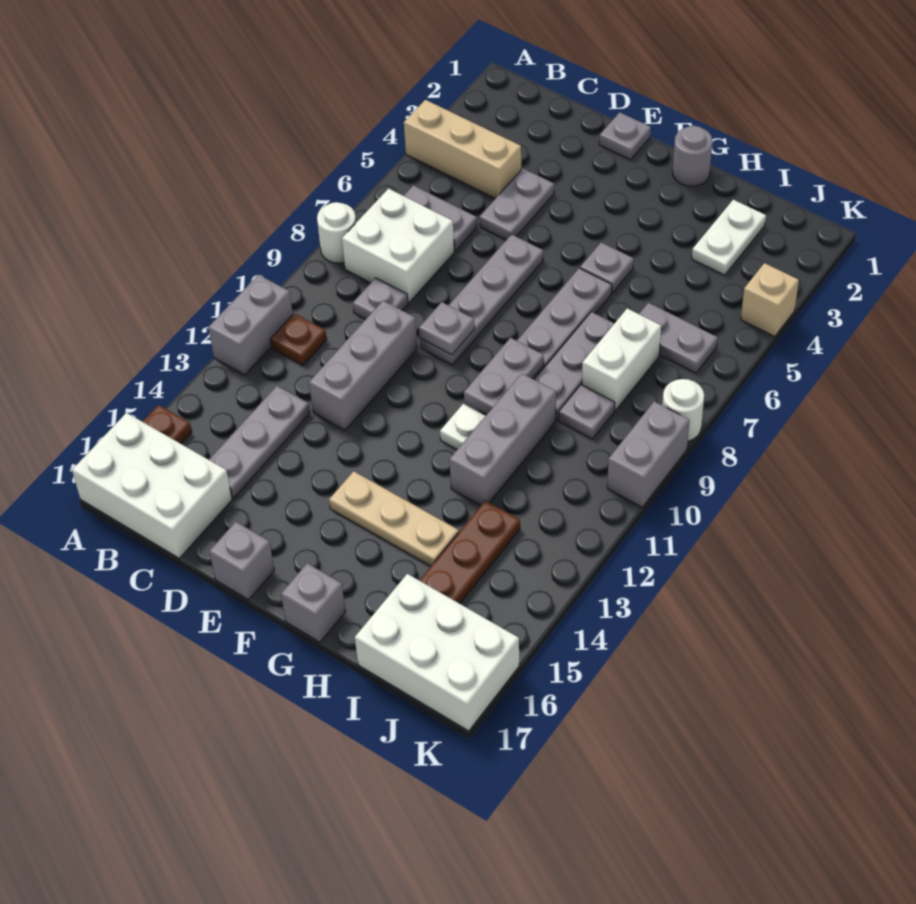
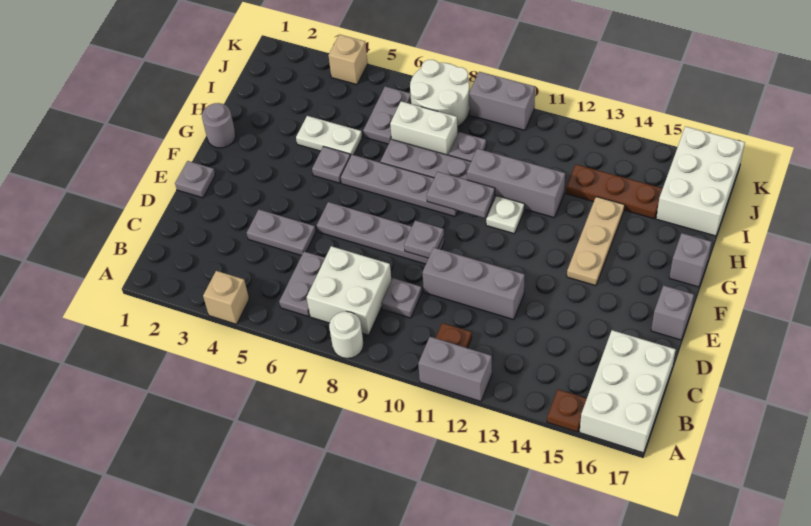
tan 1x3 brick [404,100,521,199] -> tan 1x1 brick [203,271,249,324]
grey 1x3 plate [209,386,310,498] -> none
white 1x2 plate [692,200,766,275] -> white 1x2 plate moved to [296,116,362,156]
white 1x1 round brick [662,379,704,441] -> white 2x2 round brick [410,60,470,127]

